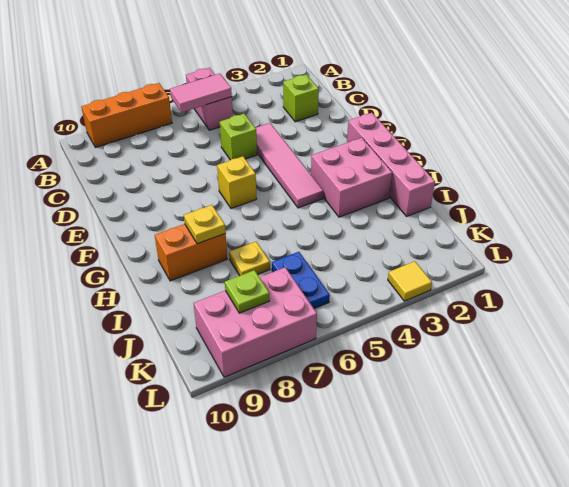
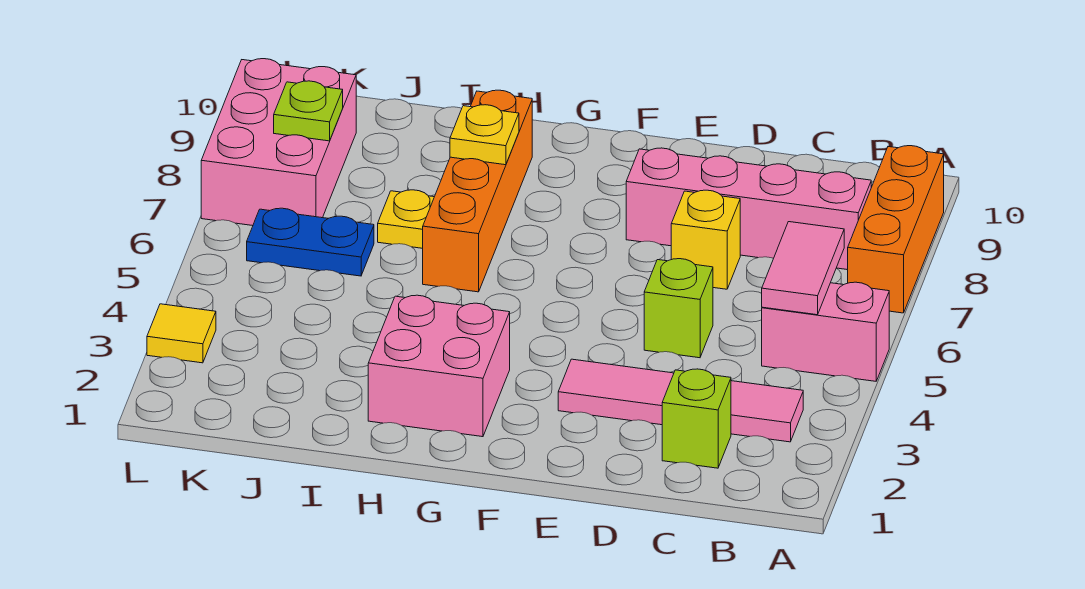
pink 1x4 tile [256,123,323,208] -> pink 1x4 tile moved to [558,359,803,442]
pink 1x4 brick [347,113,435,216] -> pink 1x4 brick moved to [626,148,871,270]
yellow 1x1 brick [217,156,257,208] -> yellow 1x1 brick moved to [671,190,740,289]
orange 1x2 brick [155,224,227,281] -> orange 1x4 brick [423,90,532,292]

